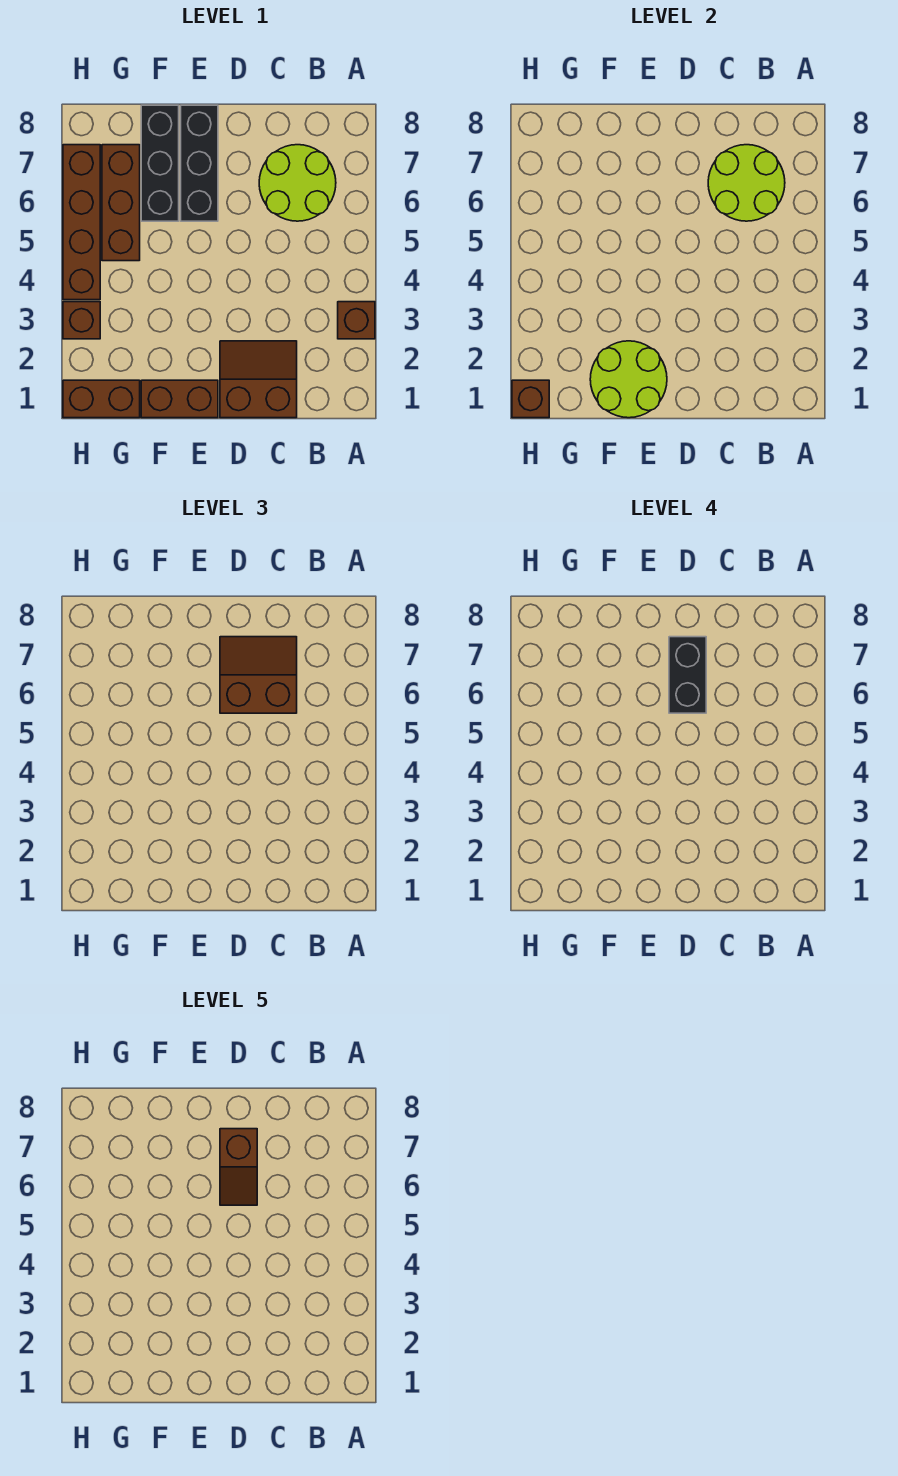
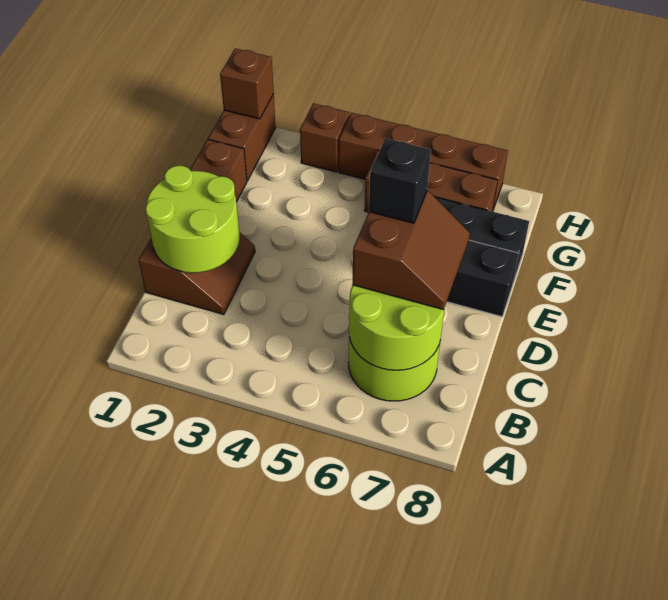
brown 1x1 brick [338,302,375,339] -> none
black 1x2 brick [669,637,706,713] -> black 1x1 brick [369,138,431,223]
brown 1x2 slope [220,1129,257,1205] -> none
lime 2x2 round brick [590,341,667,418] -> lime 2x2 round brick moved to [146,165,239,273]

